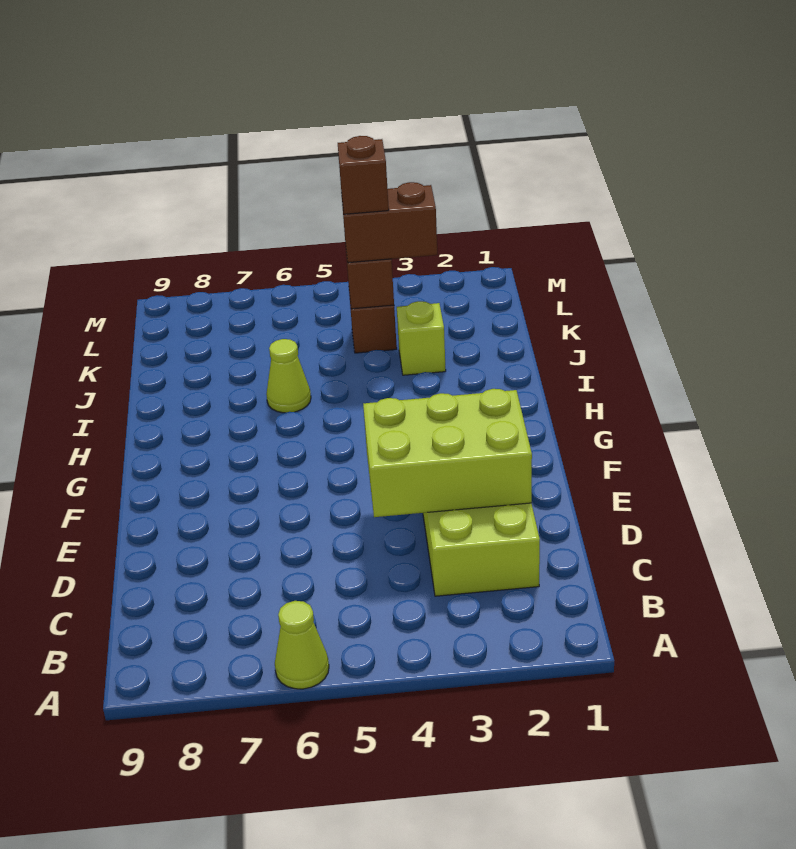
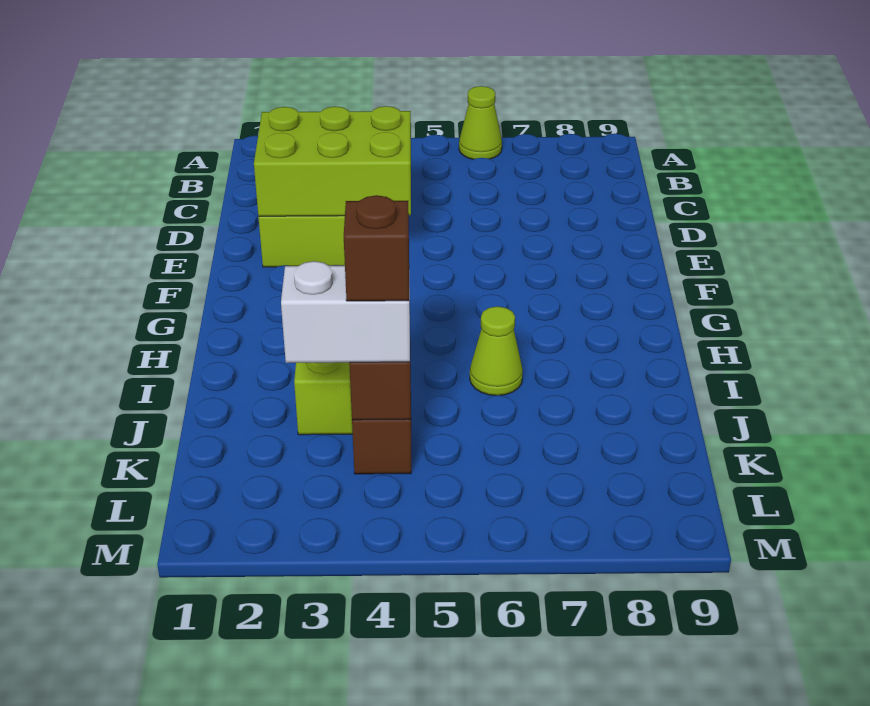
brown 1x2 brick [342,182,438,263] -> white 1x2 brick [281,261,410,363]

